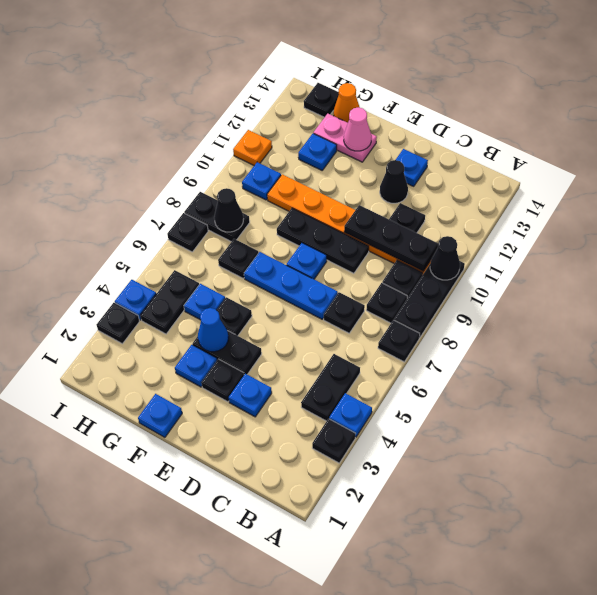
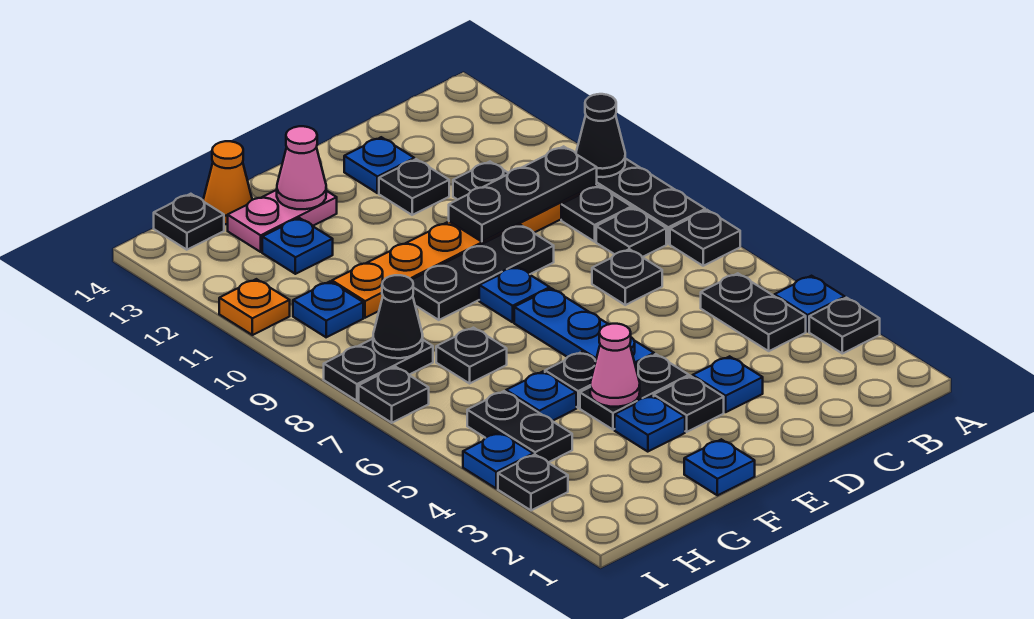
blue 1x3 plate [244,252,338,319] -> blue 1x3 plate turned to [514,288,654,364]
black 1x1 cone [380,160,408,203] -> black 1x1 plate [379,159,449,215]
blue 1x1 cone [198,308,228,352] -> pink 1x1 cone [590,324,640,407]

